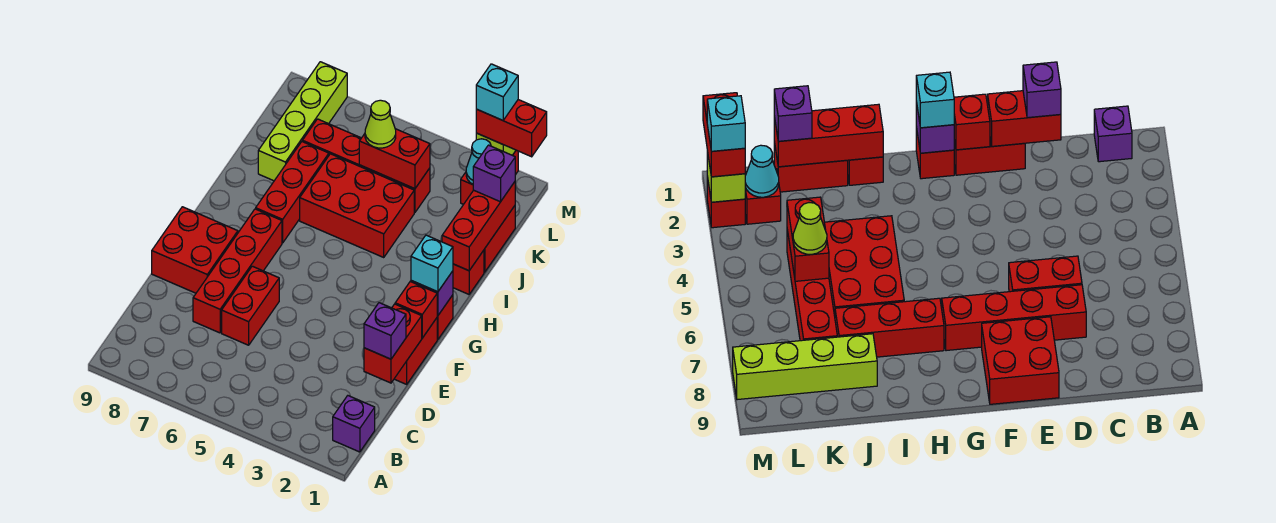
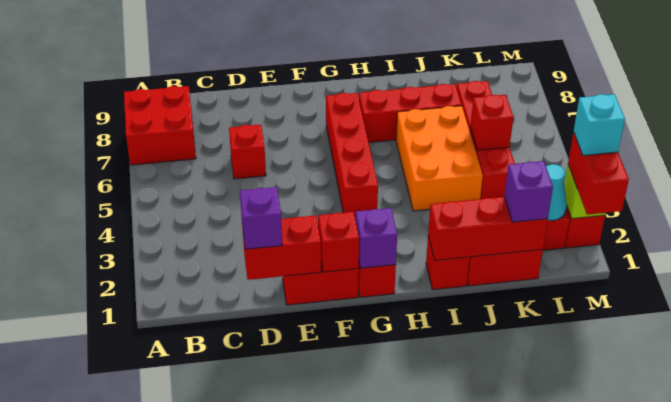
purple 1x1 brick [333,396,375,452] -> none
red 1x2 brick [222,266,279,345] -> red 1x1 brick [229,125,266,179]
red 1x4 brick [193,209,282,333] -> red 1x4 brick turned to [326,93,378,217]
red 2x2 brick [152,207,238,293] -> red 2x2 brick moved to [124,86,196,165]
cyan 1x1 brick [411,235,453,292] -> none
red 2x3 brick [300,154,414,257] -> orange 2x3 brick [396,106,483,211]
lime 1x4 brick [258,62,347,181] -> none
red 1x2 brick [359,129,430,189] -> red 1x1 brick [471,95,513,150]
lime 1x1 cone [365,100,396,148] -> none

